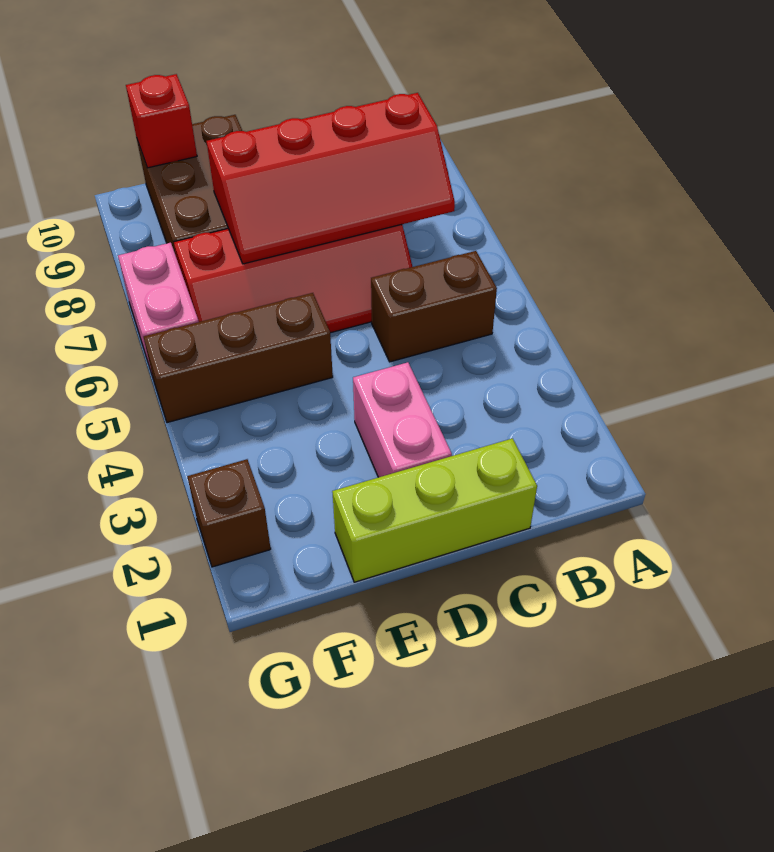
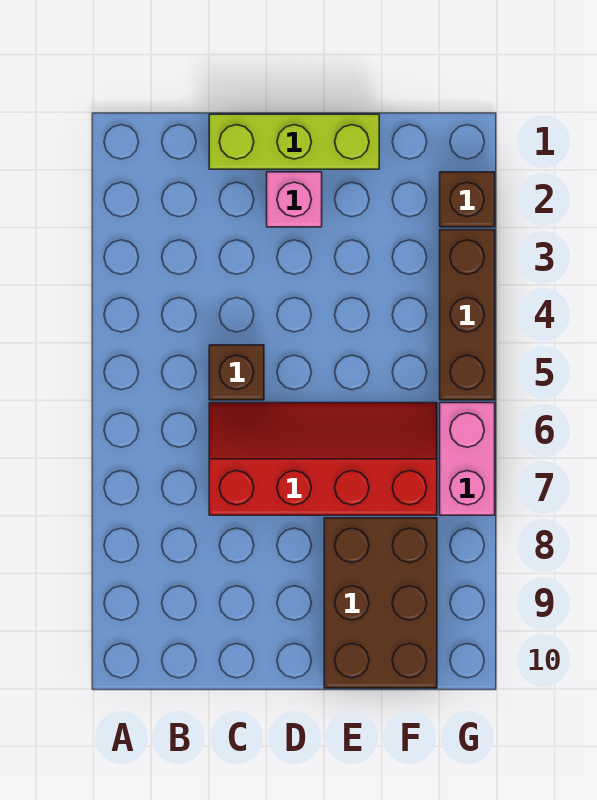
brown 1x2 brick [371,251,497,362] -> brown 1x1 brick [209,345,264,400]
red 2x4 slope [207,93,455,264] -> none
pink 1x2 brick [353,362,452,477] -> pink 1x1 brick [267,172,322,227]
brown 1x3 brick [143,293,333,423] -> brown 1x3 brick turned to [440,230,495,400]
red 1x1 brick [126,74,197,168] -> none

